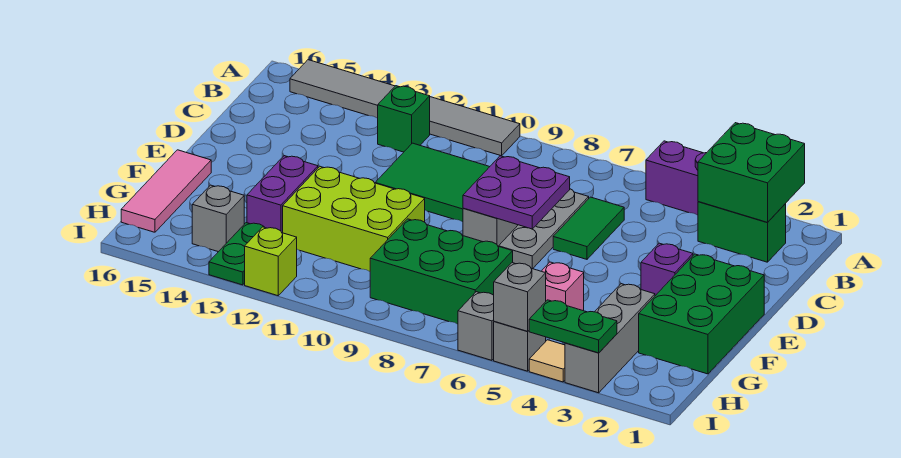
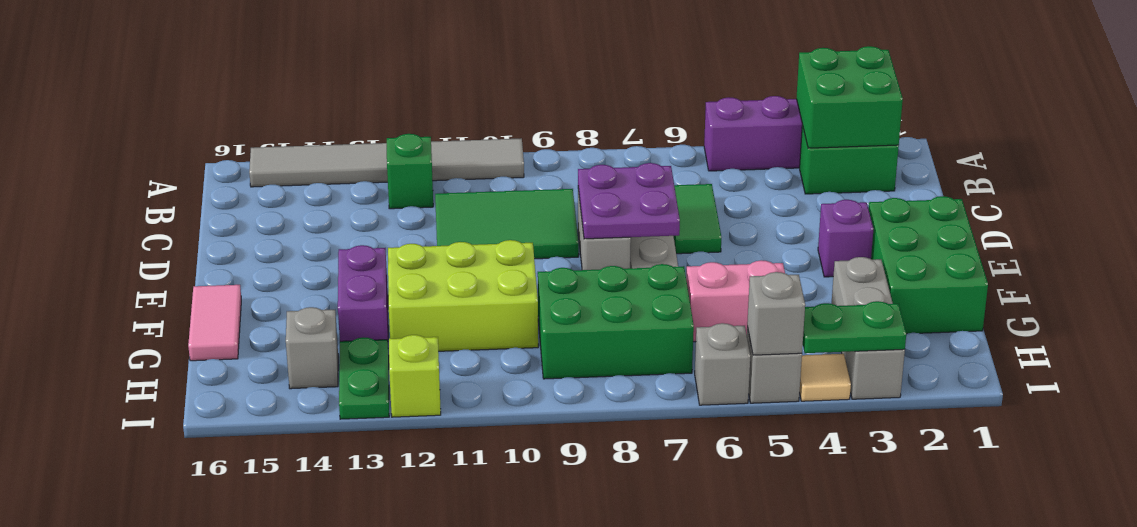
pink 1x3 tile [121,150,211,232] -> pink 1x2 tile [188,285,241,361]
pink 1x1 brick [542,262,584,311] -> pink 1x2 brick [686,260,785,342]

